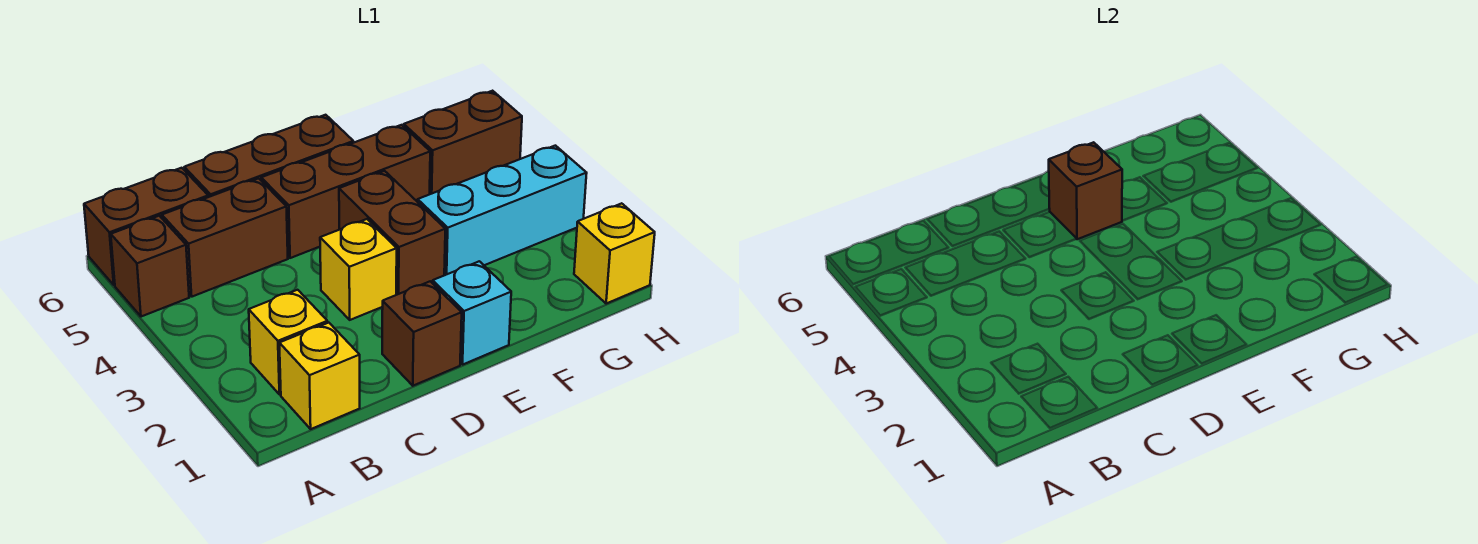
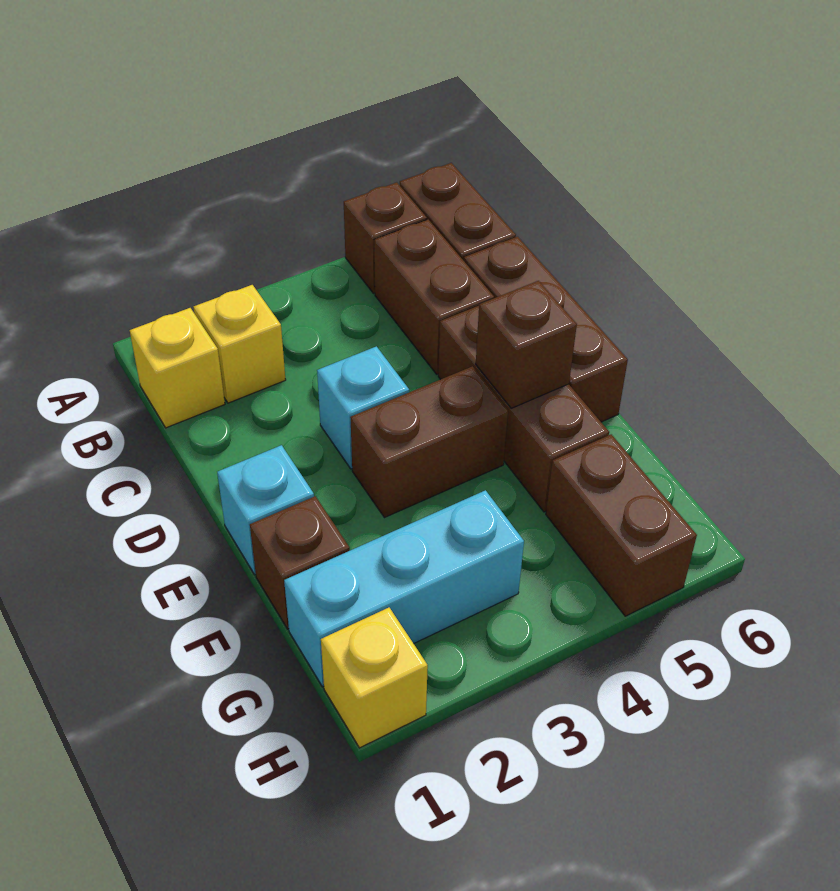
brown 1x1 brick [382,281,462,386] -> brown 1x1 brick moved to [250,496,350,629]
yellow 1x1 brick [320,219,397,320] -> cyan 1x1 brick [317,346,409,469]
cyan 1x3 brick [418,146,587,275] -> cyan 1x3 brick turned to [284,490,524,687]

